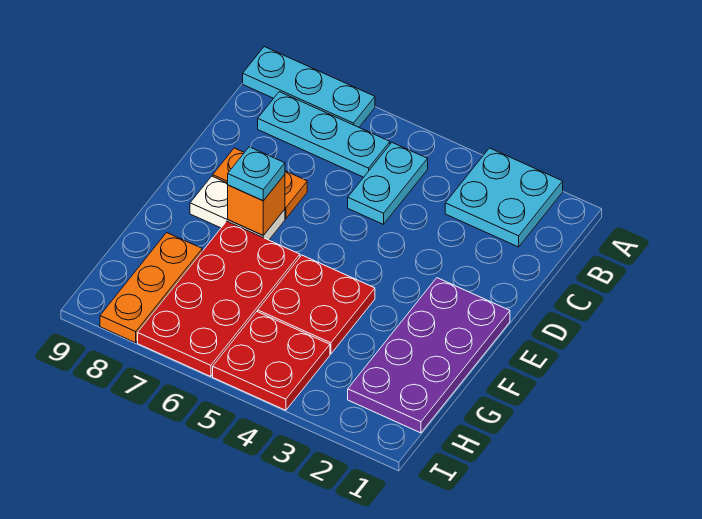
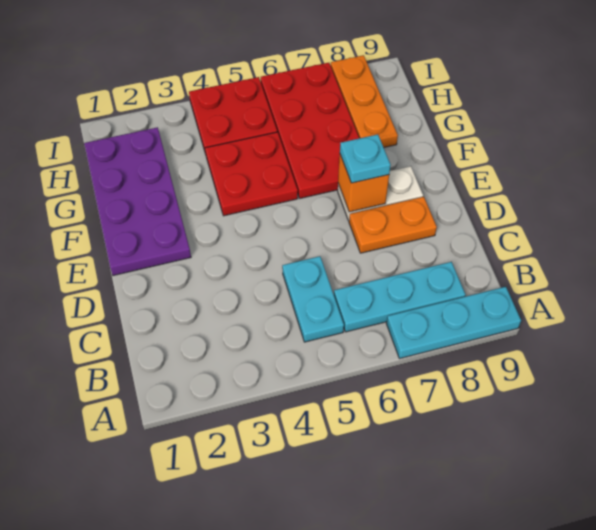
cyan 2x2 plate [445,148,563,247] -> none

